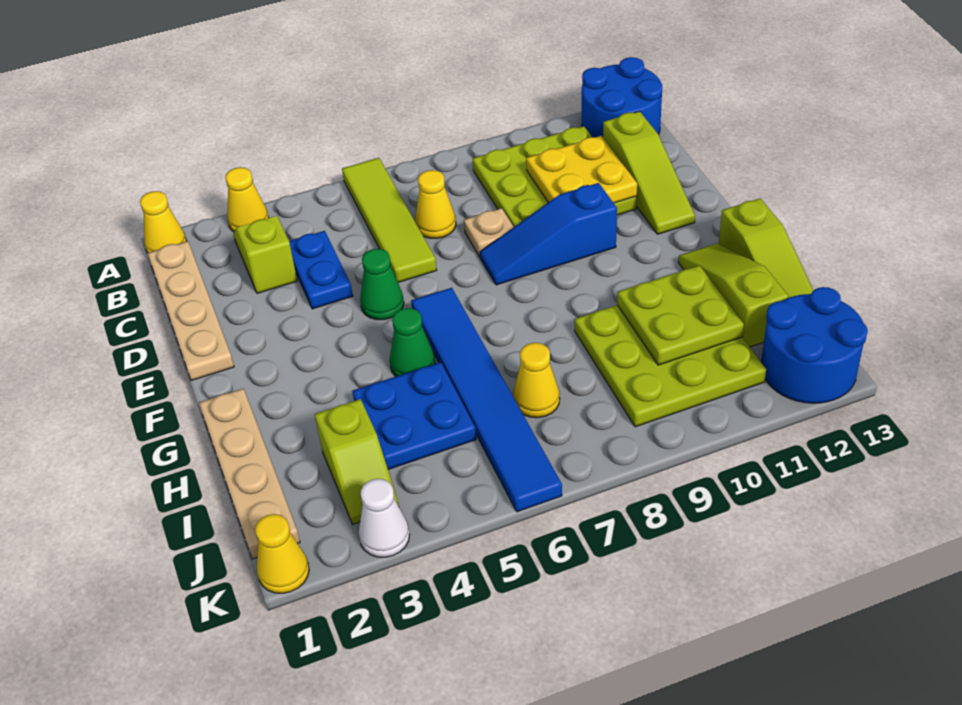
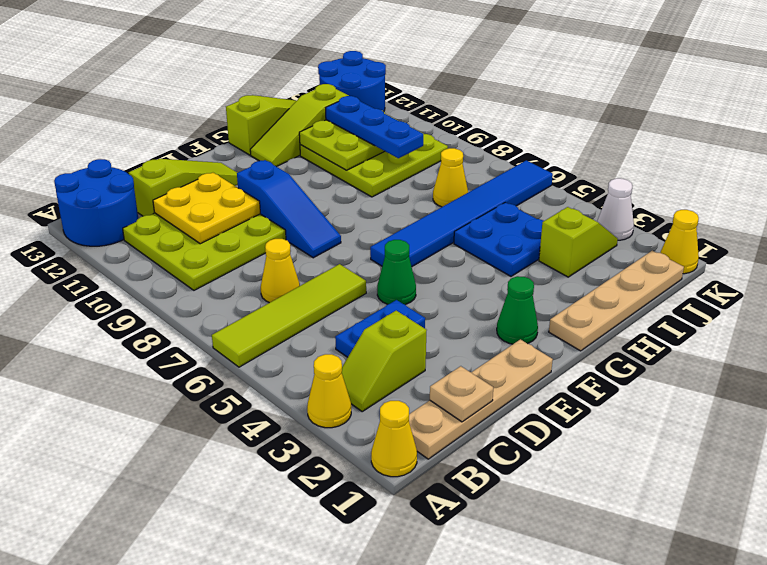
tan 1x1 plate [464,208,514,257] -> tan 1x1 plate moved to [430,366,493,422]
green 1x1 cone [390,308,435,376] -> green 1x1 cone moved to [497,276,538,344]
none -> blue 1x3 plate [326,96,423,158]

